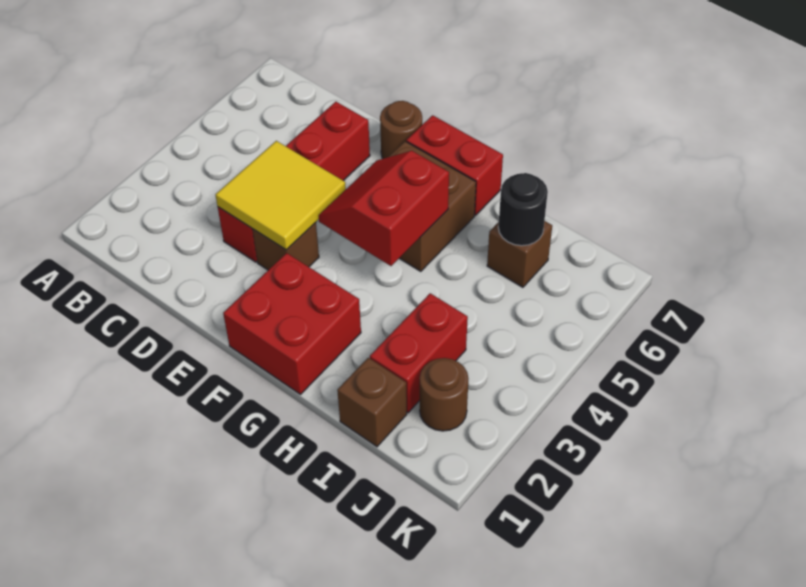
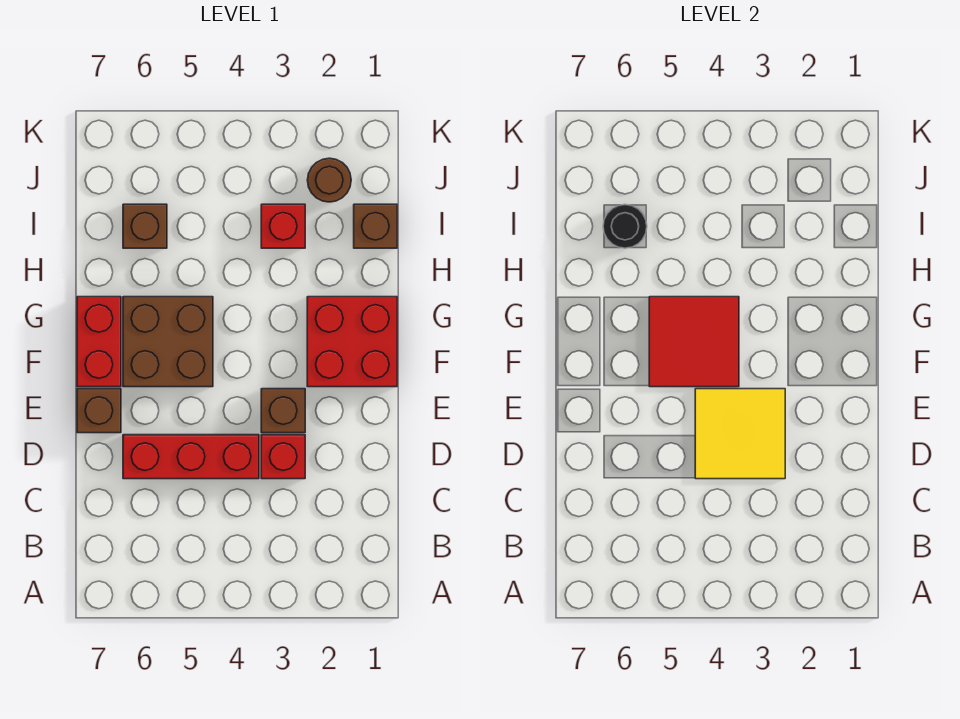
brown 1x1 round brick [380,101,422,159] -> brown 1x1 brick [77,389,121,433]
red 2x2 slope [319,151,449,266] -> red 2x2 tile [649,297,739,387]
red 1x2 brick [370,293,468,413] -> red 1x1 brick [261,204,305,248]

